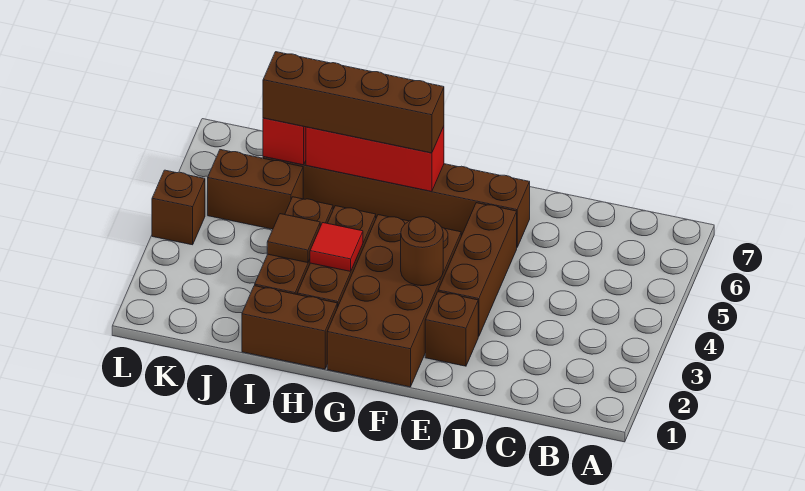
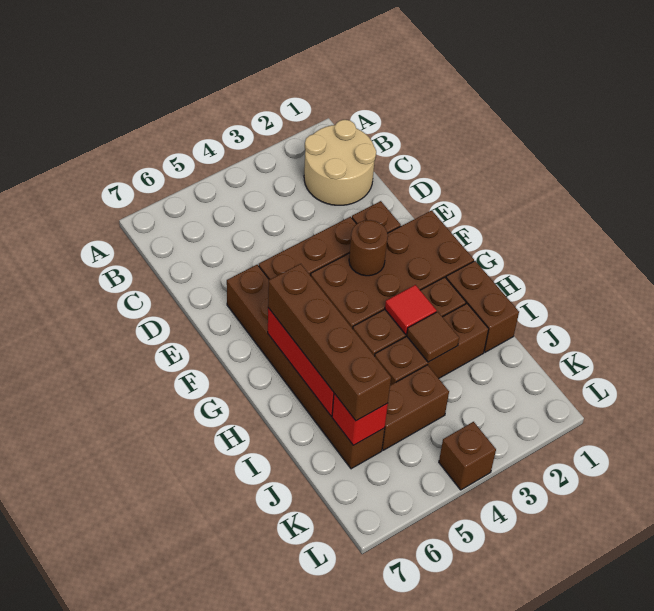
none -> tan 2x2 round brick [304,120,376,205]
brown 1x2 brick [208,150,303,229] -> brown 1x2 brick turned to [382,365,449,450]

